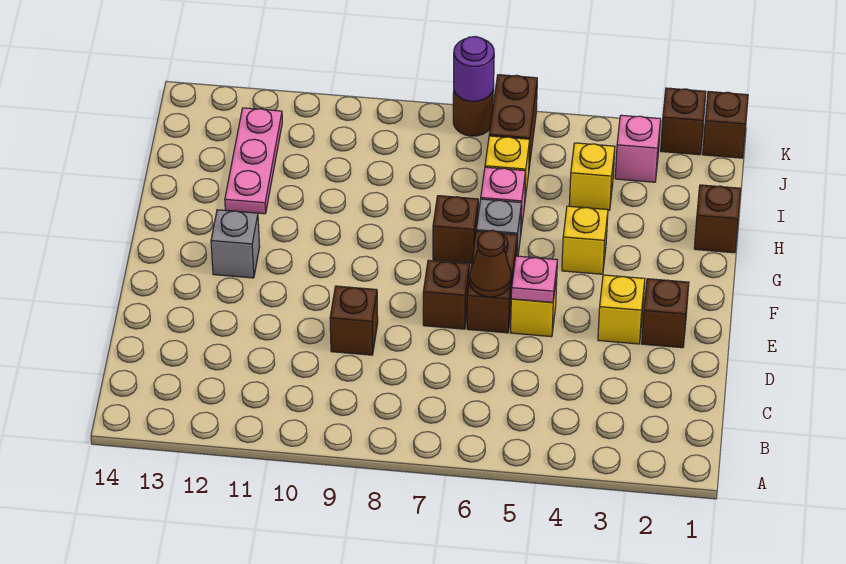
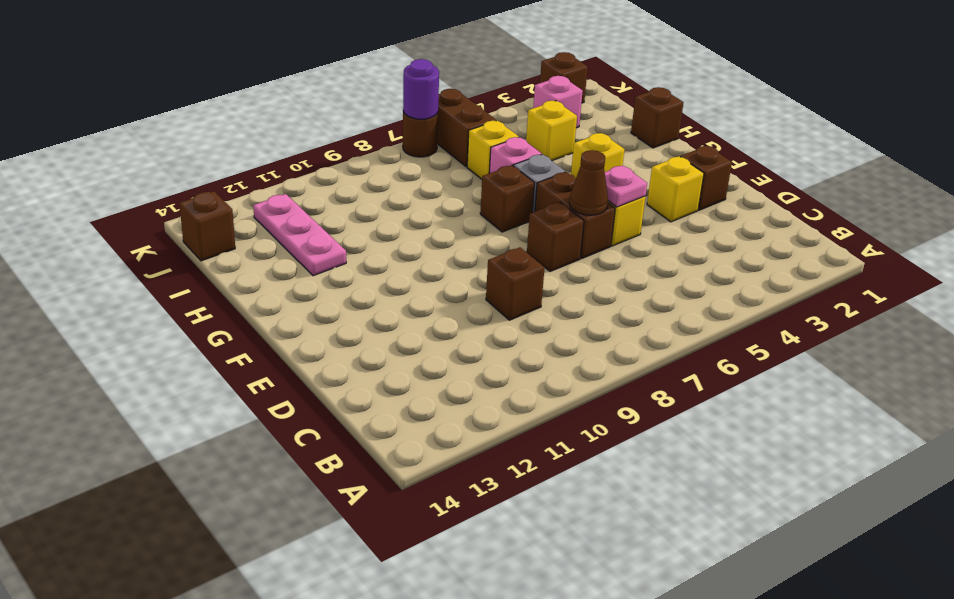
grey 1x1 brick [211,210,260,278] -> none
brown 1x1 brick [703,91,748,158] -> brown 1x1 brick moved to [179,191,235,261]

